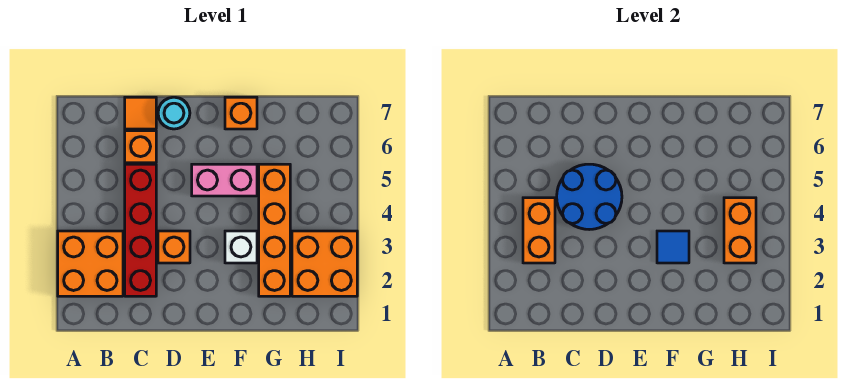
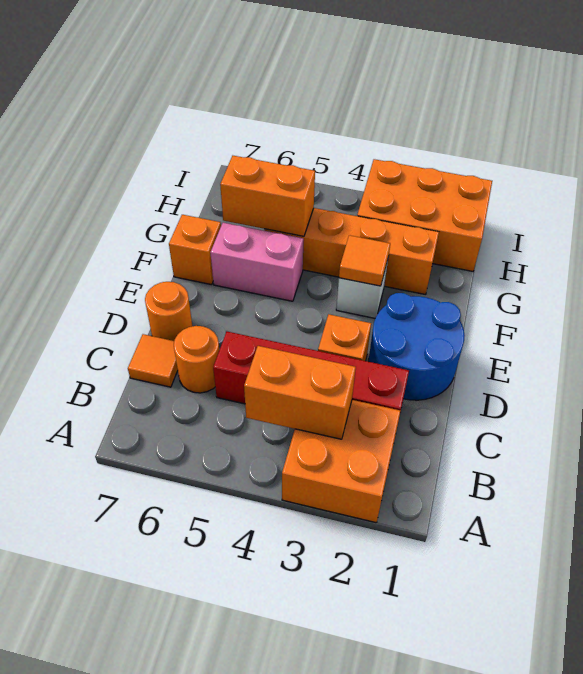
blue 2x2 round brick [557,164,622,230] -> blue 2x2 round brick moved to [369,293,465,400]
orange 1x1 brick [125,131,156,163] -> orange 1x1 round brick [174,326,219,393]
cyan 1x1 round brick [158,97,190,129] -> orange 1x1 round brick [145,282,192,341]
pink 1x2 brick [192,164,257,196] -> pink 1x2 brick turned to [210,223,304,301]
blue 1x1 tile [657,231,689,263] -> orange 1x1 tile [339,235,390,286]
orange 2x2 brick [292,231,357,296] -> orange 2x3 brick [357,159,492,271]
orange 1x2 brick [724,198,756,263] -> orange 1x2 brick moved to [220,156,315,236]

